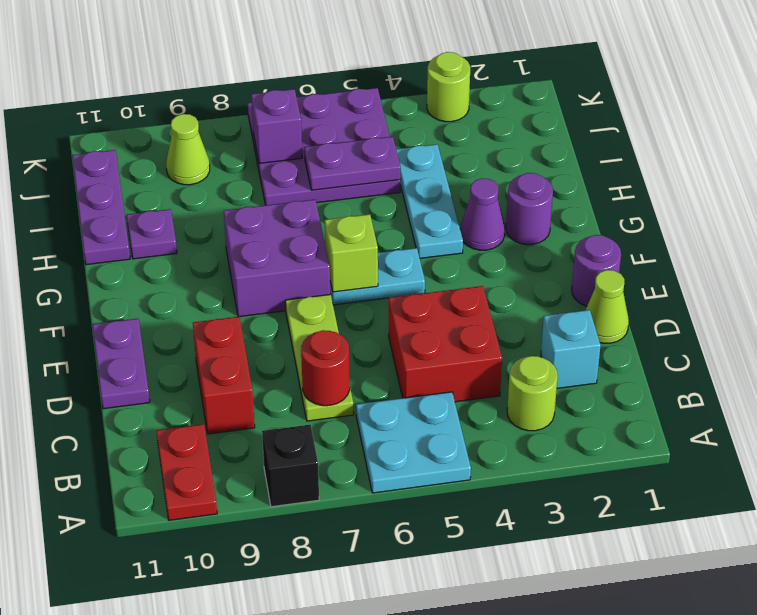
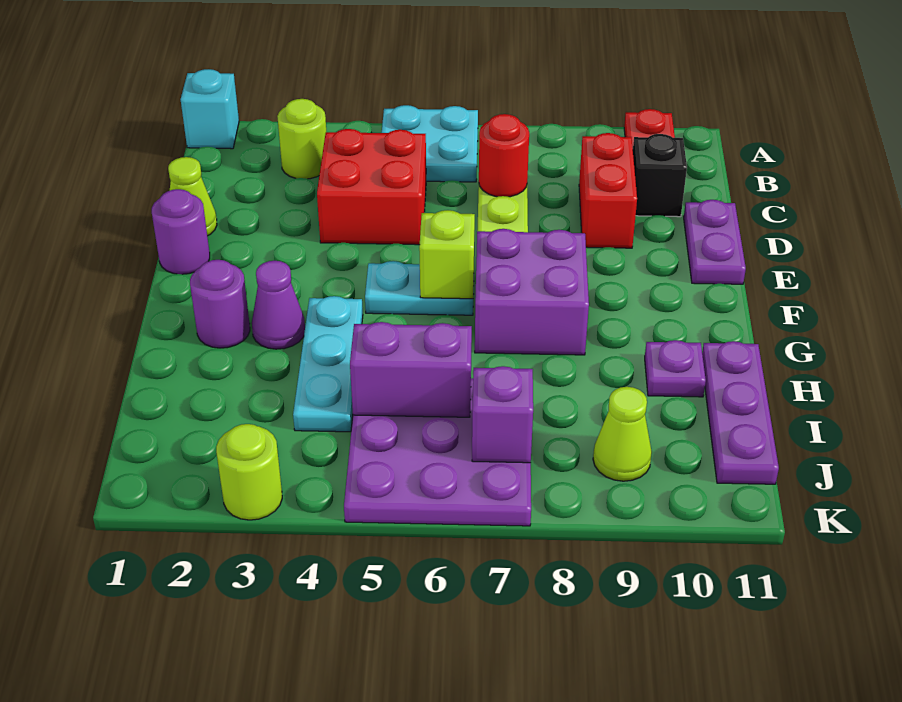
black 1x1 brick [262,425,319,507] -> black 1x1 brick moved to [633,134,687,217]
cyan 1x1 brick [541,310,601,388] -> cyan 1x1 brick moved to [181,69,239,149]
purple 1x2 plate [304,137,400,190] -> purple 1x2 brick [350,322,472,417]

